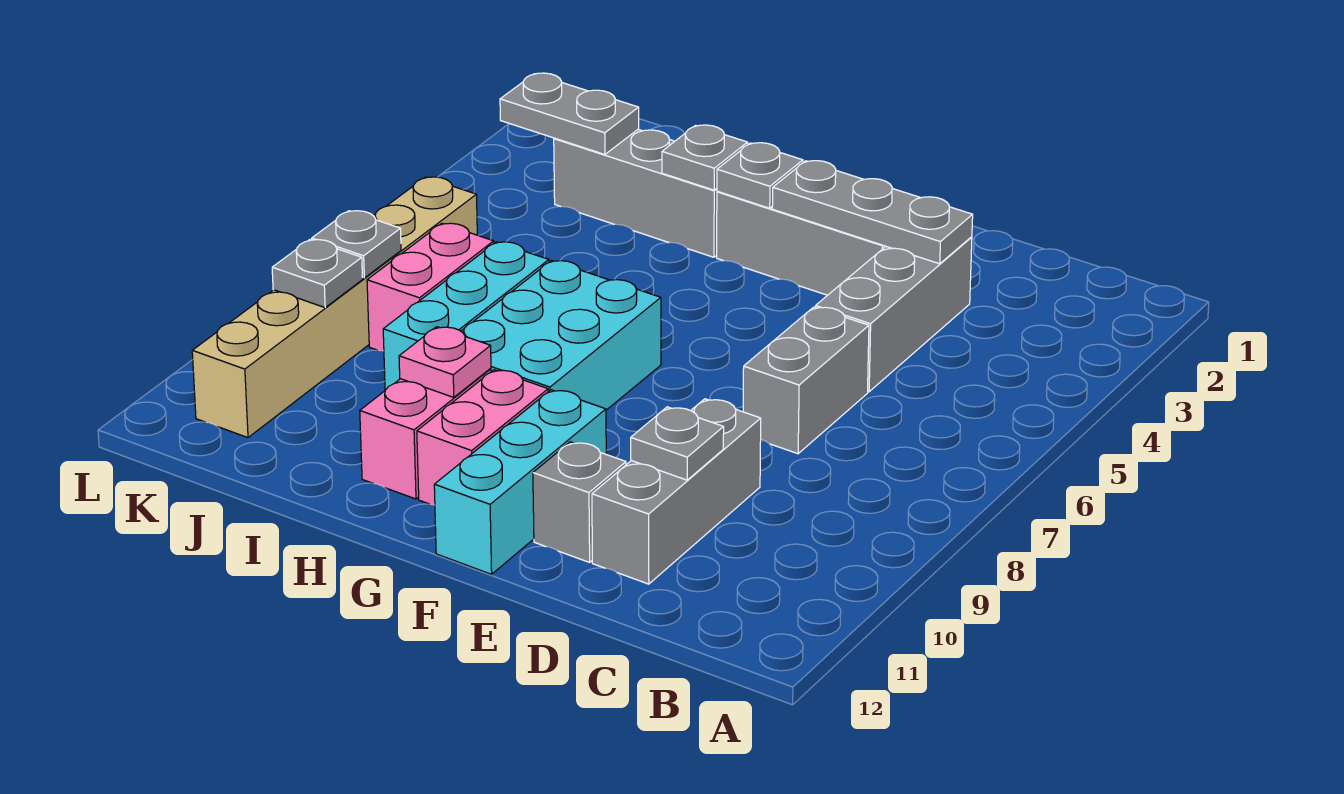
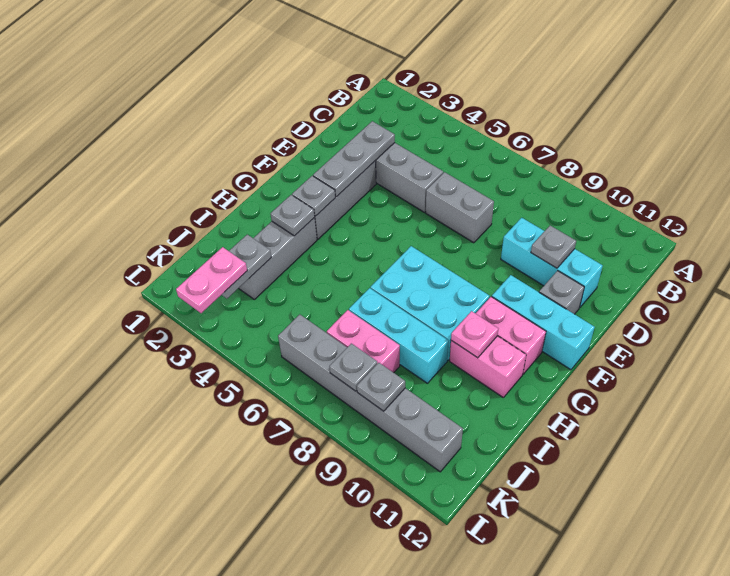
grey 1x3 brick [592,399,761,584] -> cyan 1x3 brick [501,218,603,308]
none -> pink 1x2 plate [176,247,247,313]
tan 1x6 brick [192,177,477,438] -> grey 1x6 brick [278,314,463,472]

